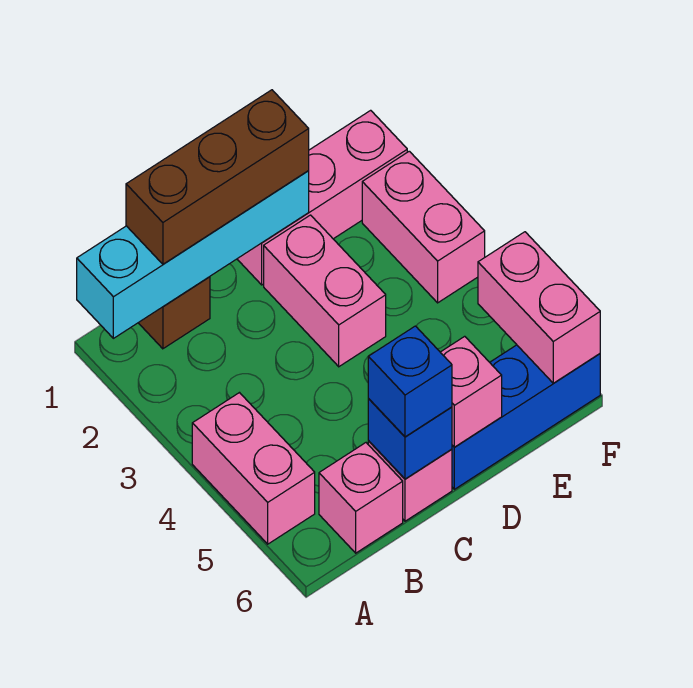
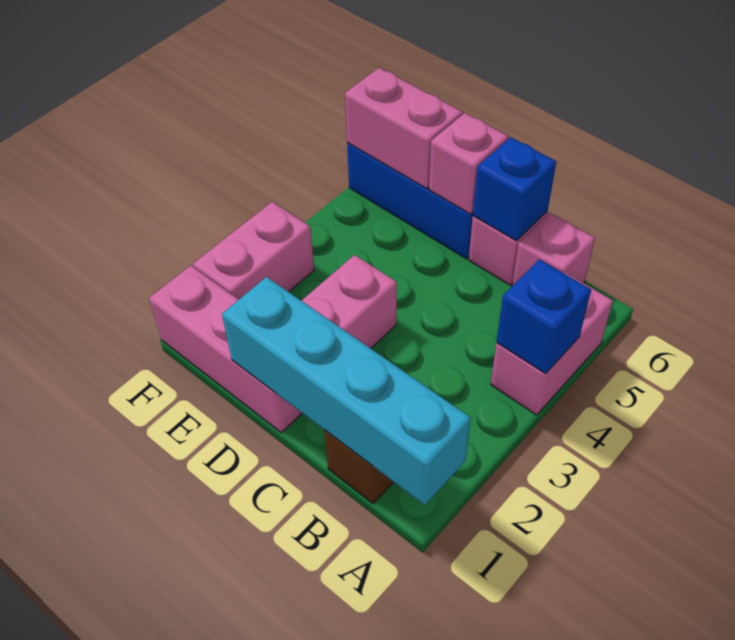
brown 1x3 brick [126,90,309,264] -> none
blue 1x1 brick [368,326,452,437] -> blue 1x1 brick moved to [497,259,591,374]
pink 1x2 brick [478,232,600,383] -> pink 1x2 brick turned to [345,68,462,189]

